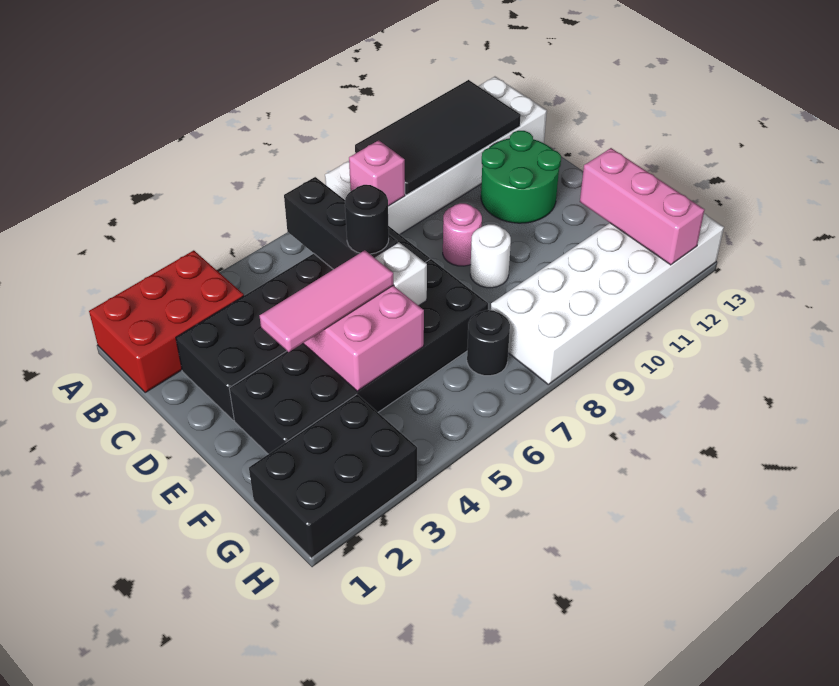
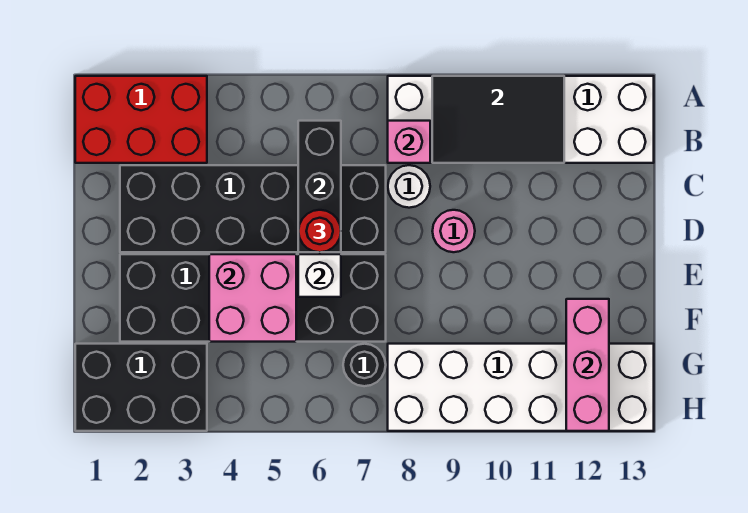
black 2x4 tile [355,80,521,195] -> black 2x3 tile [432,76,564,163]
green 2x2 round brick [481,131,561,223] -> none
black 1x1 round brick [345,185,389,254] -> red 1x1 round brick [299,210,341,252]
pink 1x3 tile [260,250,393,352] -> none
white 1x1 round brick [470,224,511,288] -> white 1x1 round brick moved to [388,165,430,208]

